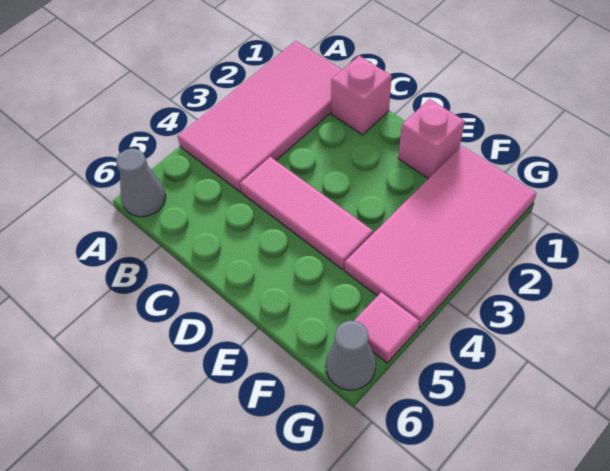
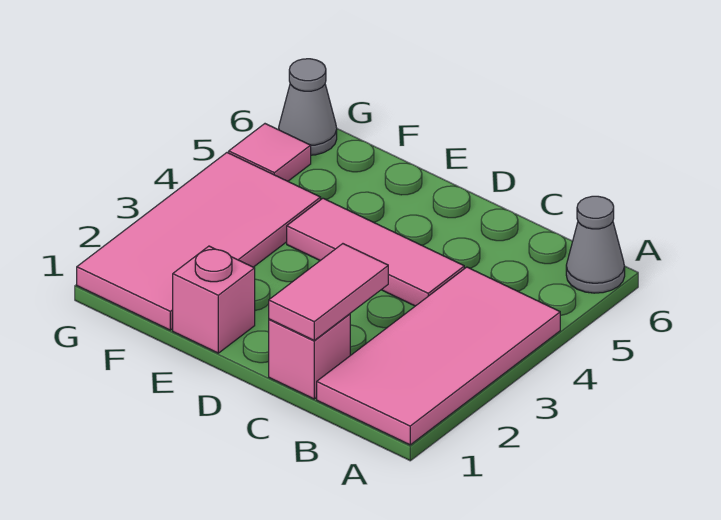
none -> pink 1x2 tile [269,244,388,340]

